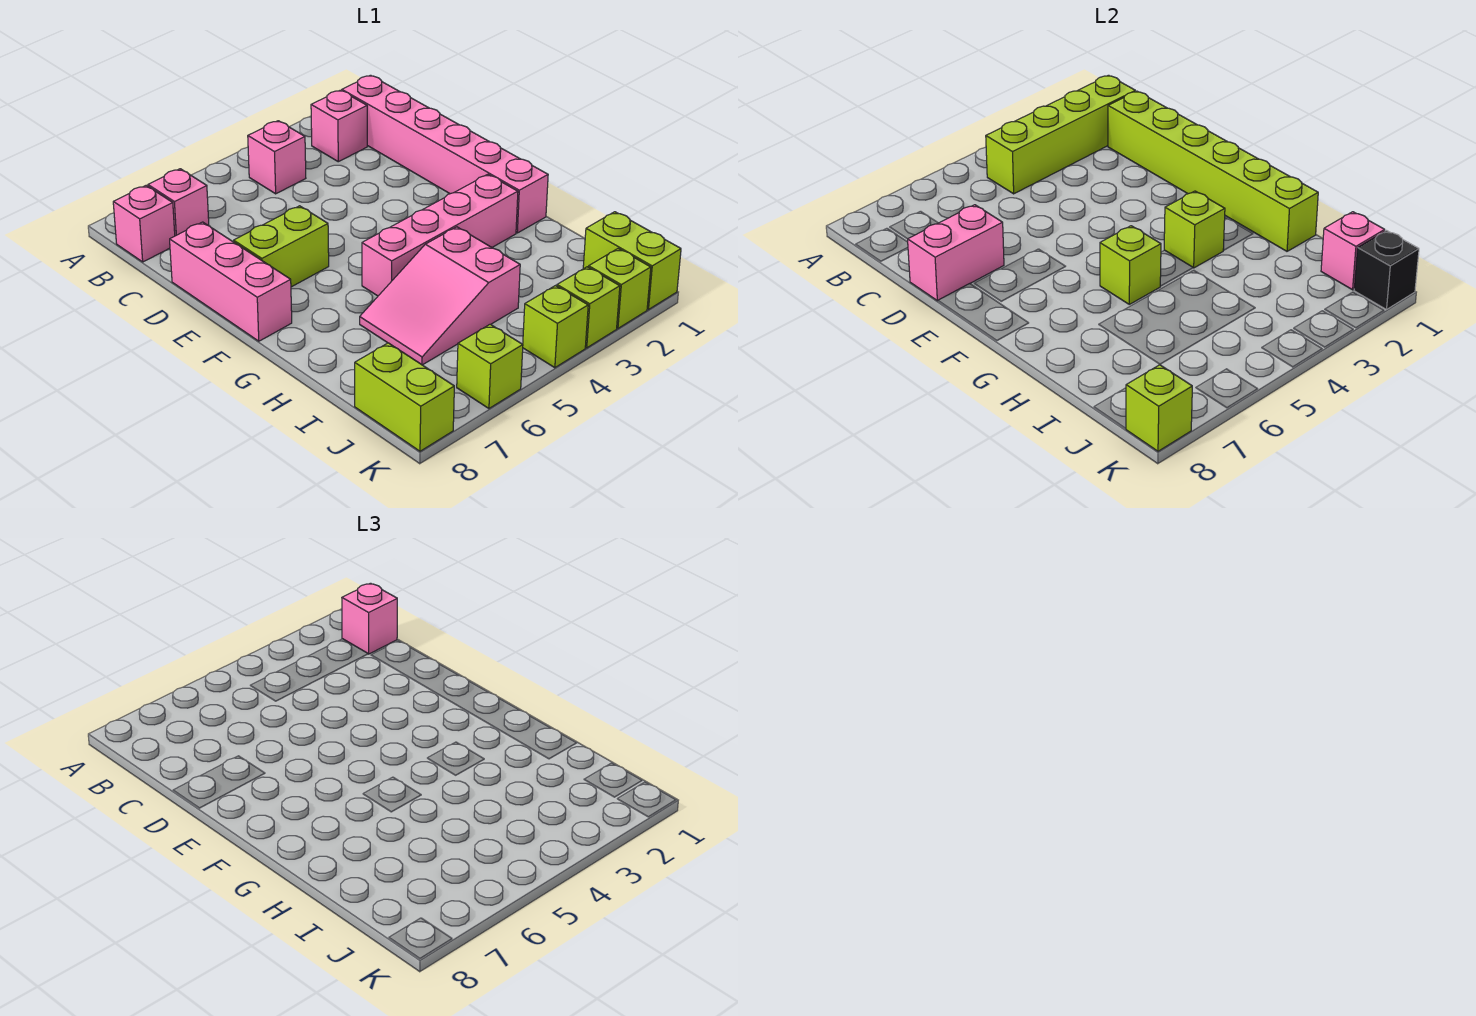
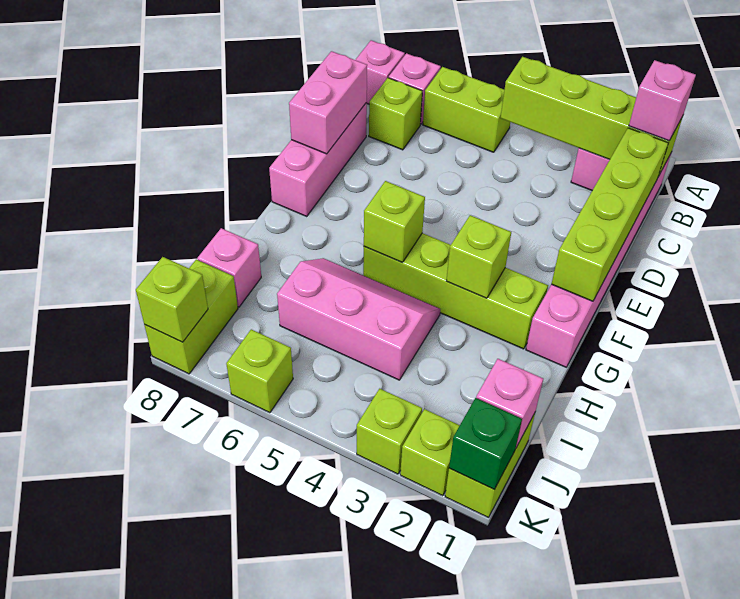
pink 1x1 brick [248,121,306,194] -> pink 1x1 brick moved to [197,228,261,307]
lime 1x6 brick [1108,91,1318,251] -> lime 1x4 brick [552,128,668,301]
pink 1x2 brick [908,205,1004,301] -> pink 1x2 brick turned to [289,51,367,154]
lime 1x2 brick [234,206,329,287] -> lime 1x2 brick moved to [423,67,510,152]
pink 1x4 brick [362,174,518,296] -> lime 1x4 brick [363,233,548,349]
pink 2x3 slope [360,227,520,365] -> pink 2x3 slope turned to [277,258,440,380]
black 1x1 brick [1354,230,1419,310] -> green 1x1 brick [449,398,522,489]
lime 1x1 brick [523,286,588,368] -> lime 1x1 brick moved to [369,78,422,150]

